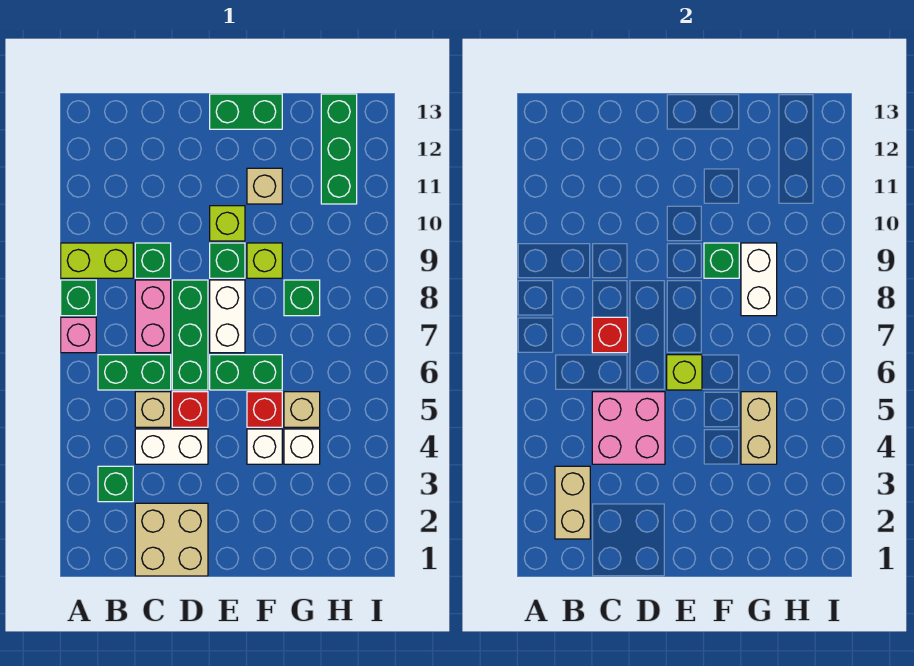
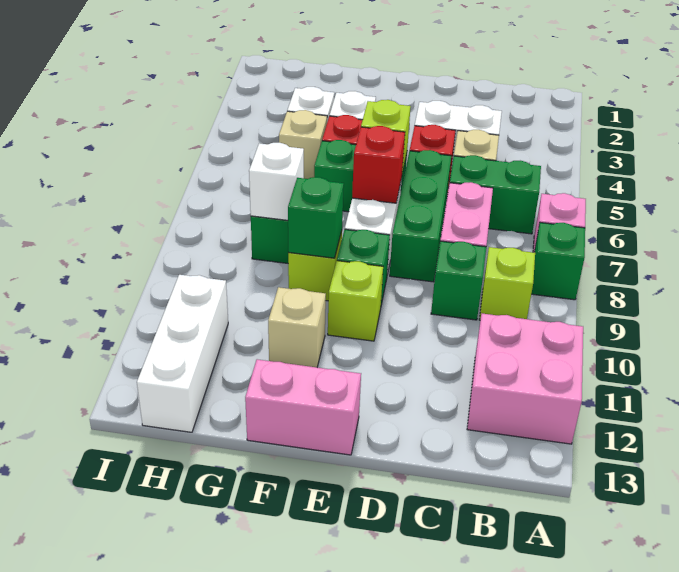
lime 1x2 brick [61,243,133,278] -> lime 1x1 brick [479,247,535,320]
tan 1x2 brick [555,466,590,539] -> none
green 1x1 brick [98,466,133,502] -> none
tan 2x2 brick [135,503,208,576] -> none
pink 2x2 brick [592,392,665,464] -> pink 2x2 brick moved to [467,314,583,444]
red 1x1 brick [592,317,628,353] -> red 1x1 brick moved to [352,126,405,203]
green 1x2 brick [210,94,282,129] -> pink 1x2 brick [245,359,361,455]
tan 1x2 brick [741,392,777,464] -> none
white 1x2 brick [741,243,777,316] -> white 1x1 brick [249,143,304,220]
green 1x3 brick [321,94,357,204] -> white 1x3 brick [137,275,228,432]

